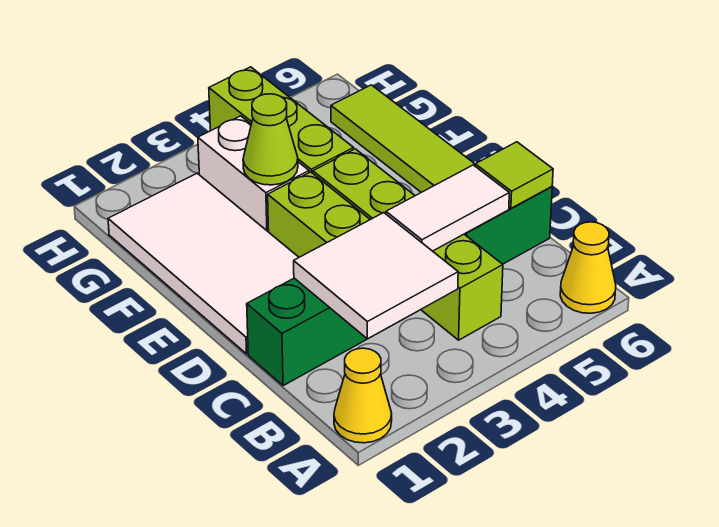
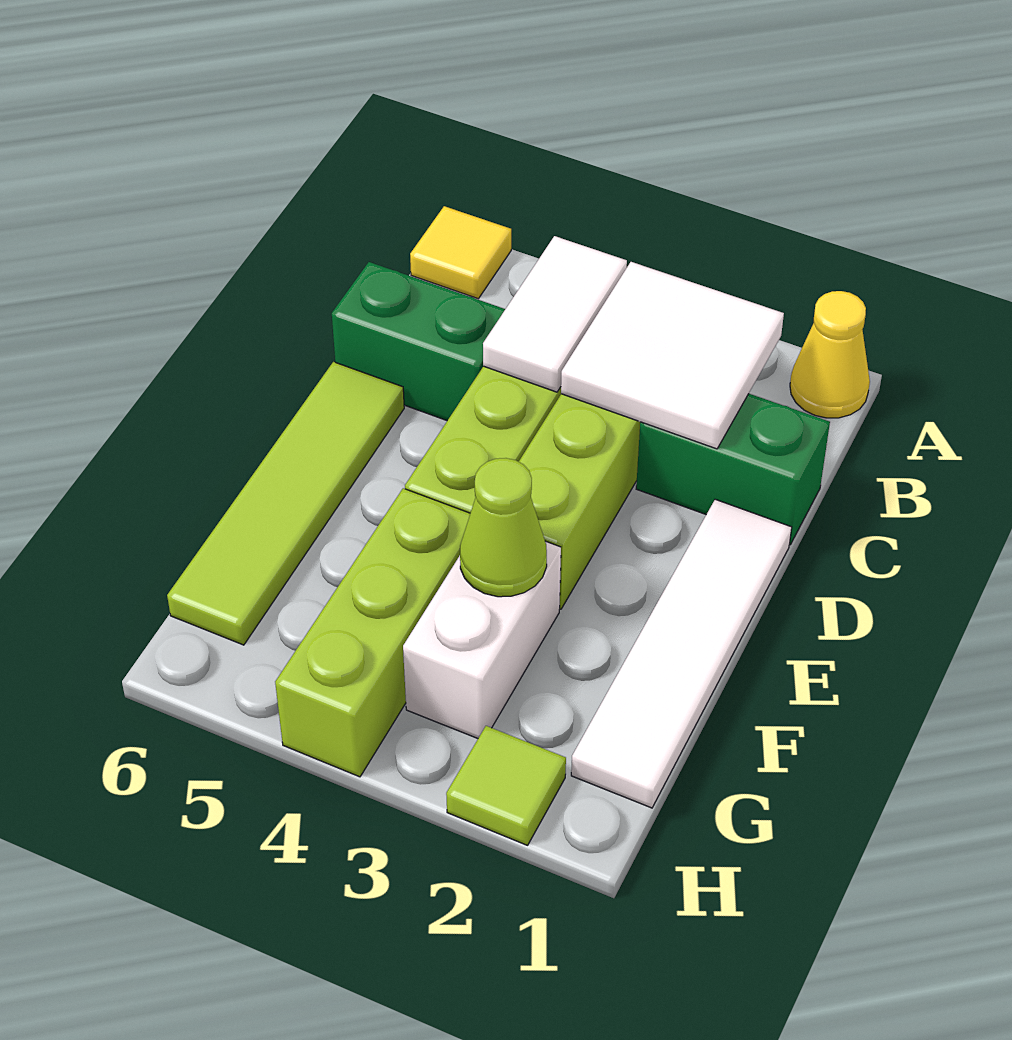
yellow 1x1 cone [560,222,616,313] -> yellow 1x1 tile [410,206,511,299]
white 1x2 tile [386,165,509,251] -> white 1x2 tile turned to [483,236,627,392]
lime 1x1 tile [475,142,553,208] -> lime 1x1 tile moved to [446,726,566,845]
white 2x4 tile [108,173,299,354] -> white 1x4 tile [571,499,792,808]

